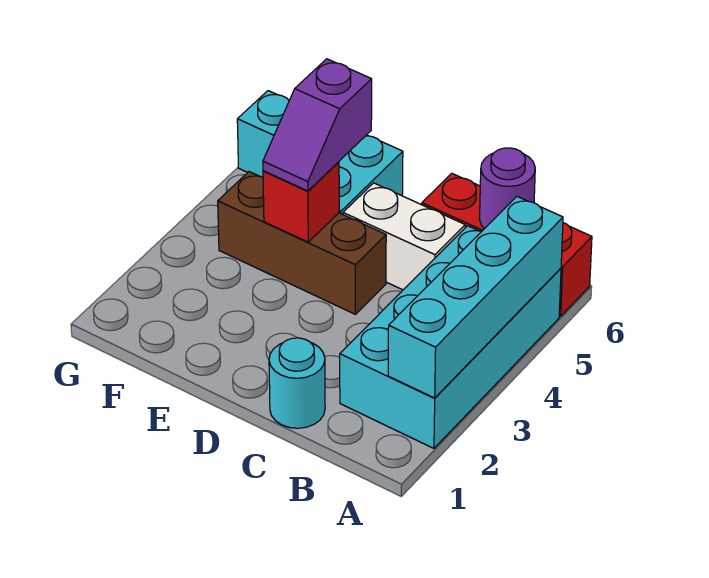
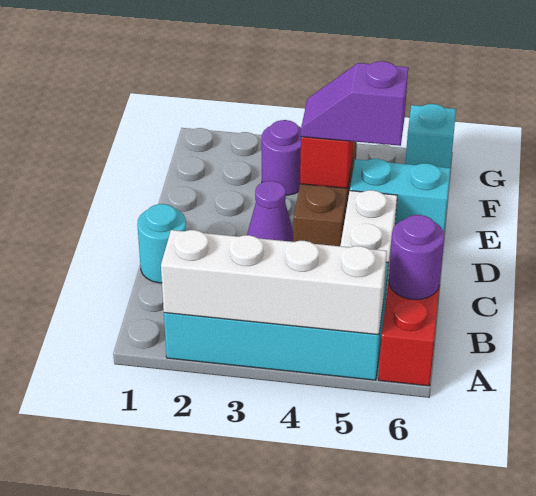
cyan 1x4 brick [388,197,563,398] -> white 1x4 brick [161,230,387,335]
none -> purple 1x1 cone [247,181,293,242]
none -> purple 1x1 round brick [262,120,301,195]

